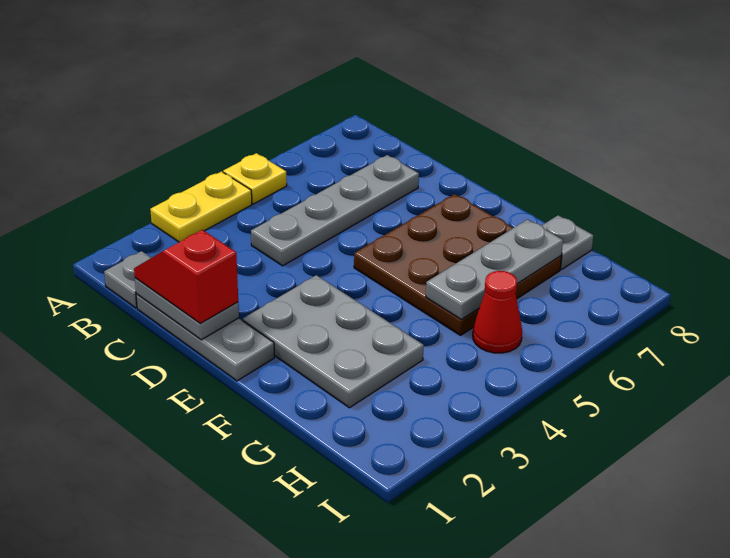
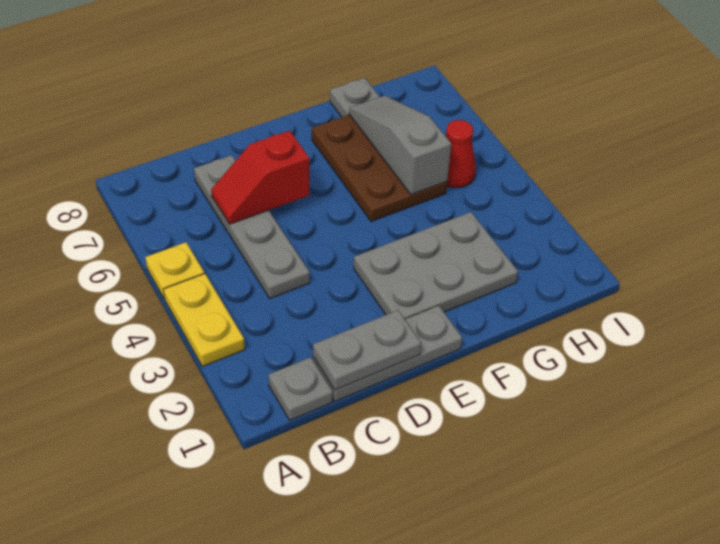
red 1x2 slope [134,230,238,323] -> red 1x2 slope moved to [211,131,309,224]
brown 3x3 plate [354,194,561,335] -> brown 2x3 plate [312,115,447,221]
grey 1x3 plate [426,219,563,319] -> grey 1x3 slope [349,96,451,195]

